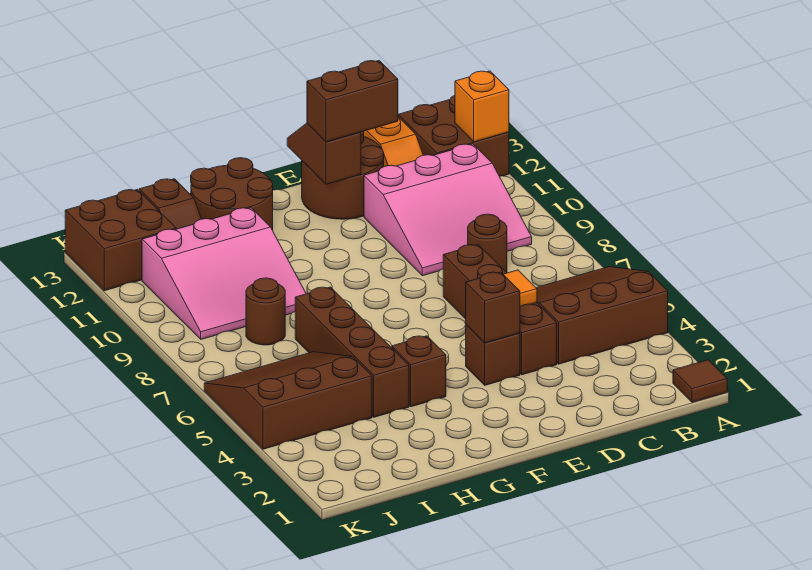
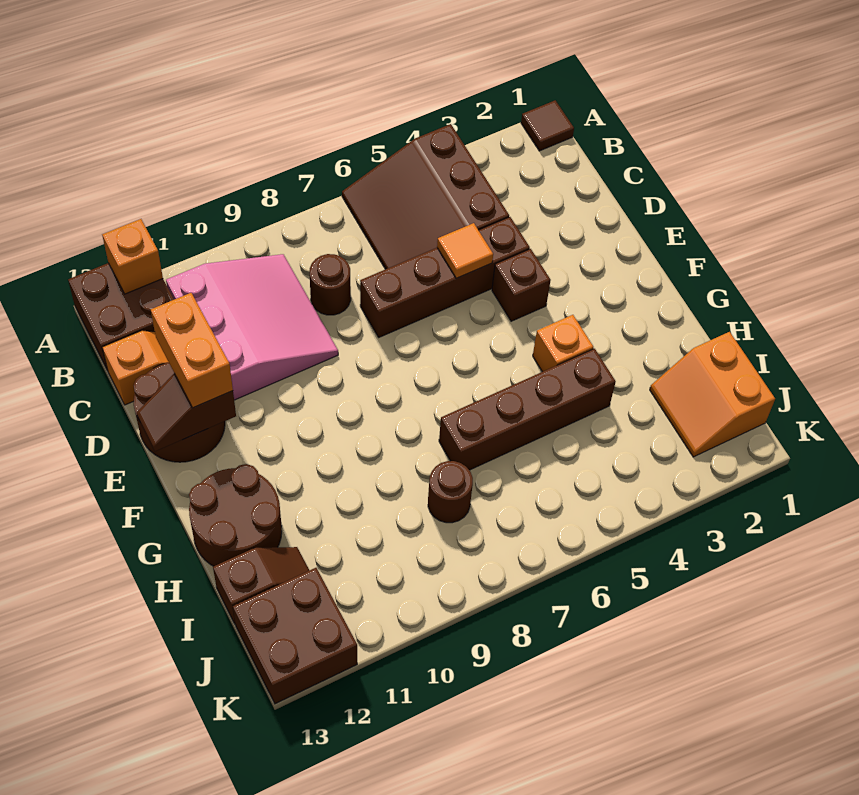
brown 1x2 brick [307,61,398,142] -> orange 1x2 brick [151,293,233,408]
brown 1x1 brick [466,272,520,343] -> none
brown 1x1 brick [392,336,446,407] -> orange 1x1 brick [533,315,593,372]
pink 3x3 slope [142,208,306,339] -> none
none -> orange 2x2 slope [650,332,775,457]
brown 3x3 slope [204,352,372,449] -> none

